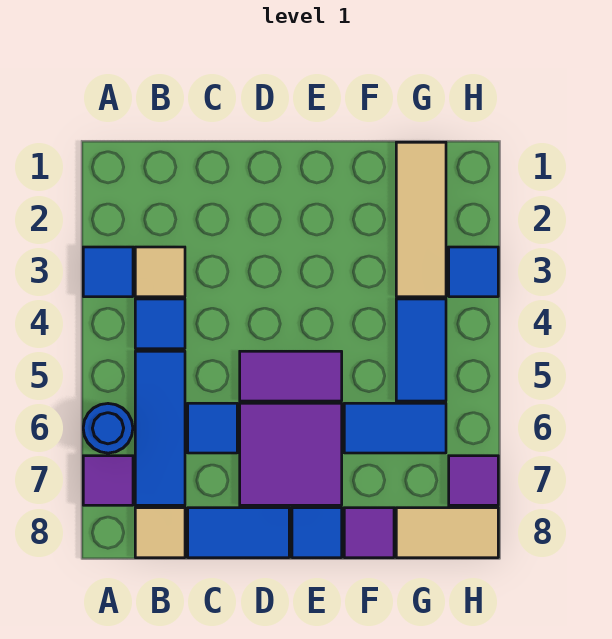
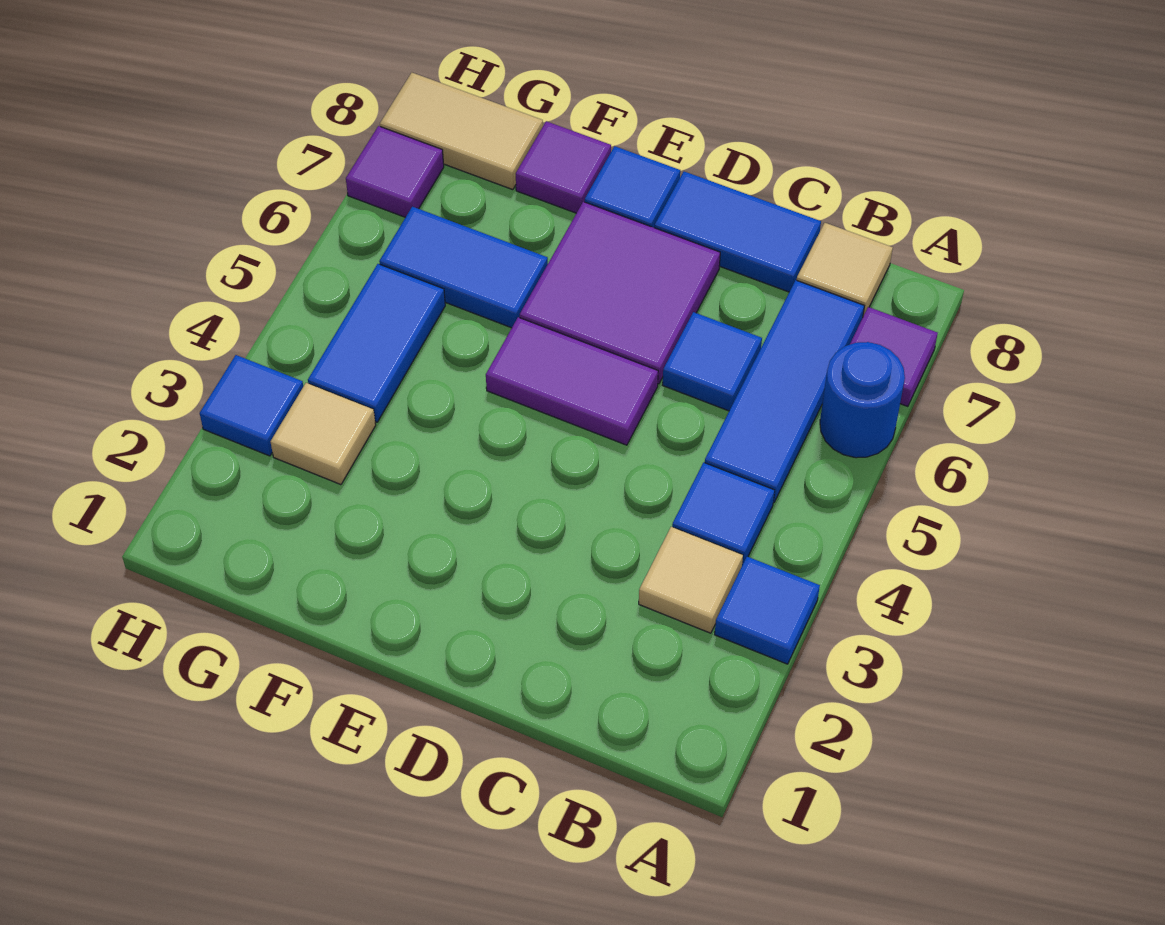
tan 1x3 tile [396,142,446,297] -> tan 1x1 tile [271,383,376,485]

